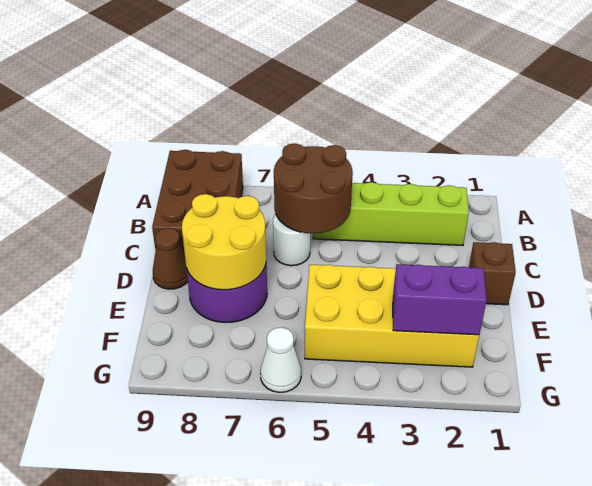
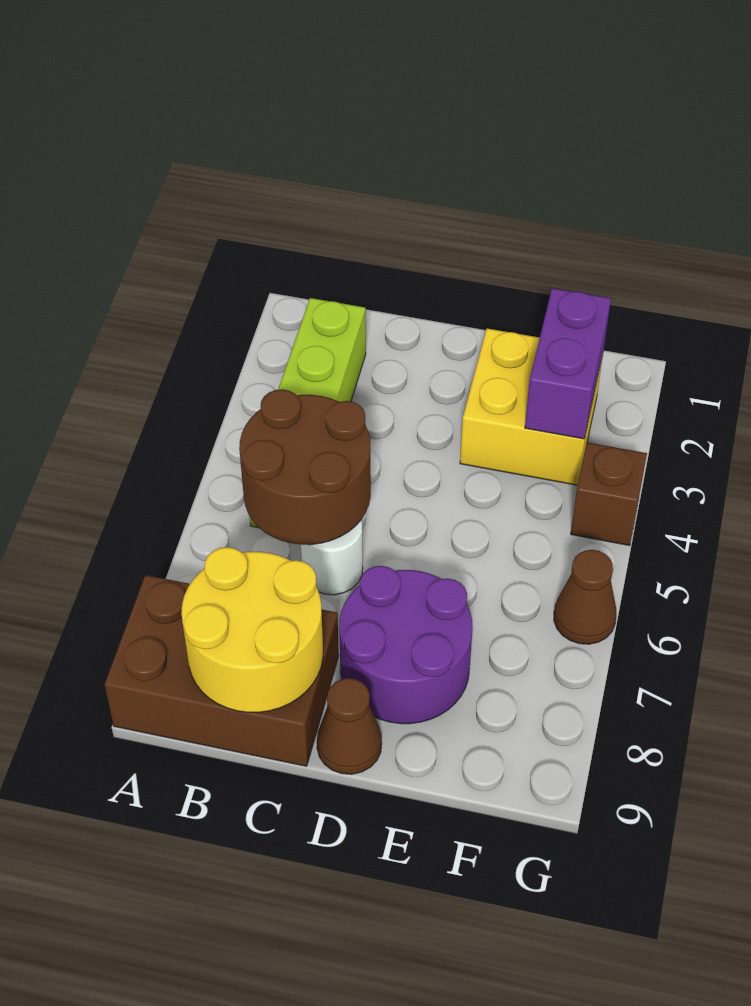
brown 1x1 brick [469,242,516,305] -> brown 1x1 brick moved to [571,442,647,546]
yellow 2x2 round brick [182,194,266,290] -> yellow 2x2 round brick moved to [181,547,323,712]
yellow 2x4 brick [305,265,479,367] -> yellow 2x2 brick [460,328,603,485]
white 1x1 cone [260,327,301,392] -> brown 1x1 cone [554,550,616,644]

